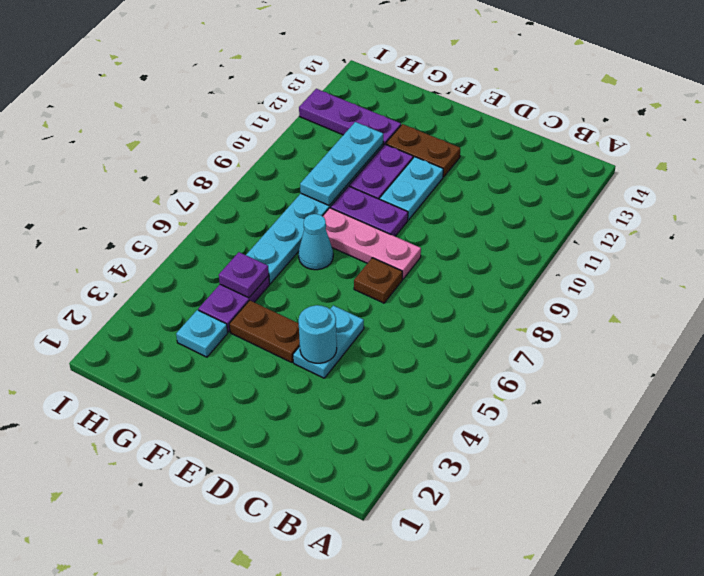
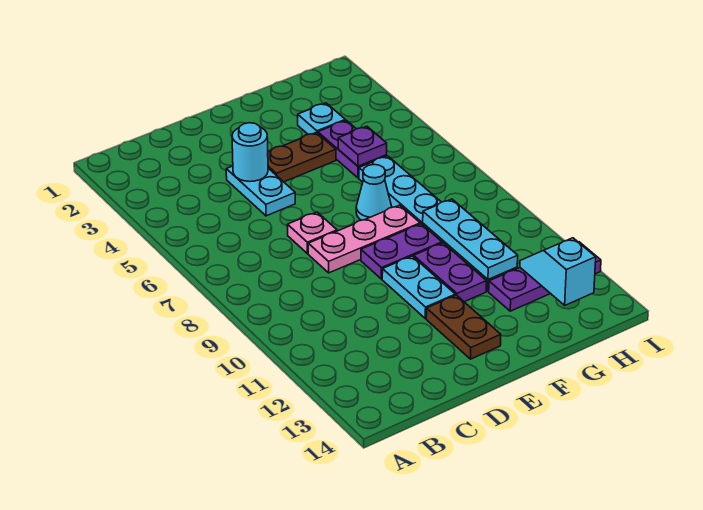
brown 1x1 plate [354,258,402,303] -> pink 1x1 plate [287,212,337,254]
brown 1x2 plate [386,124,460,177] -> brown 1x2 plate turned to [426,295,501,359]
none -> cyan 1x2 slope [520,238,596,305]

